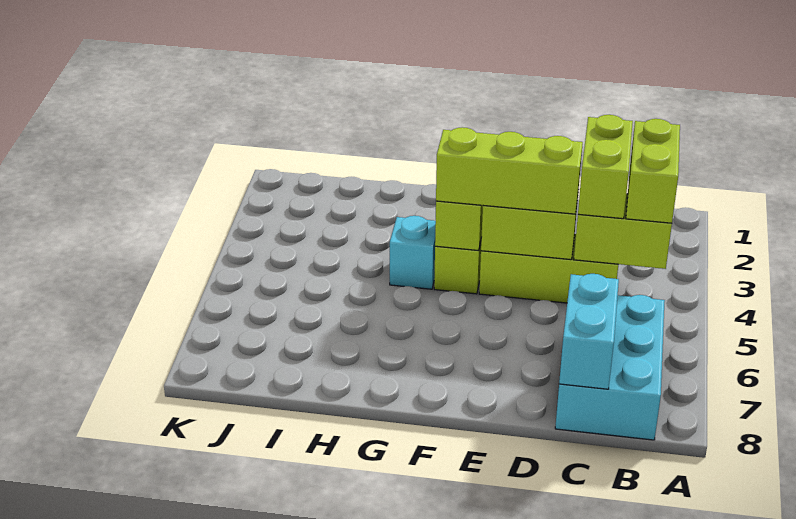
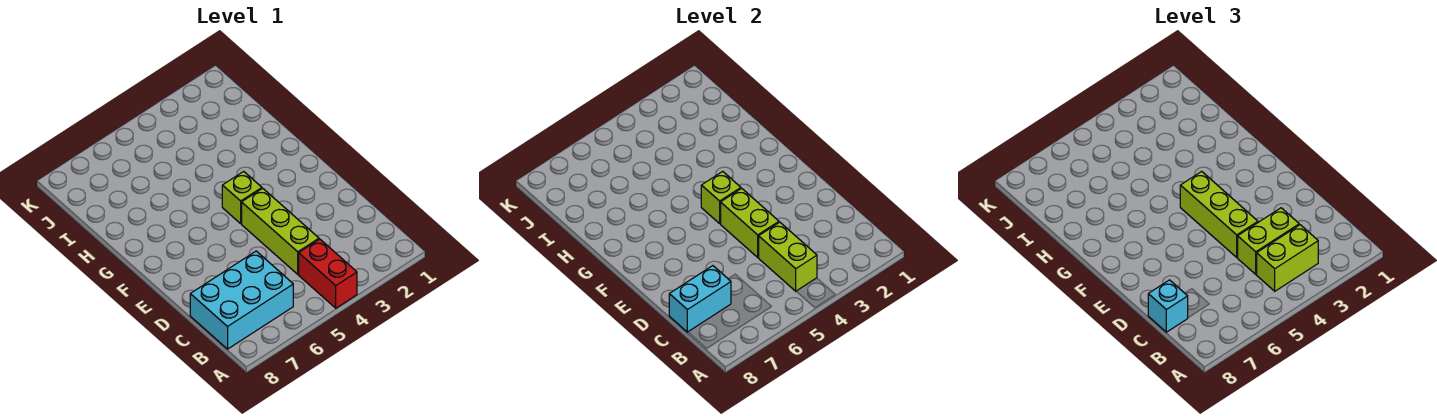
none -> red 1x2 brick [299,239,357,308]
cyan 1x1 brick [390,216,436,289] -> cyan 1x1 brick moved to [1148,280,1188,332]

